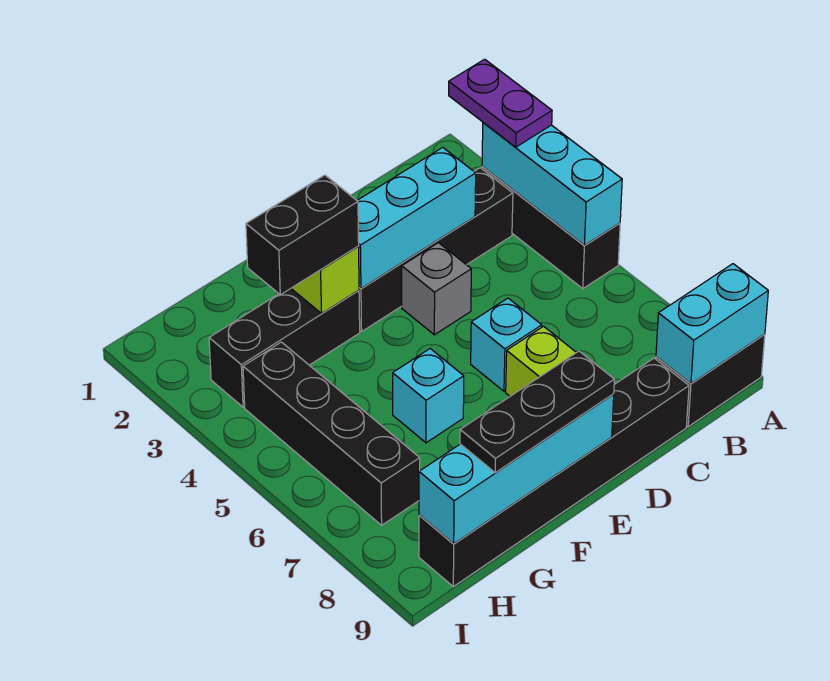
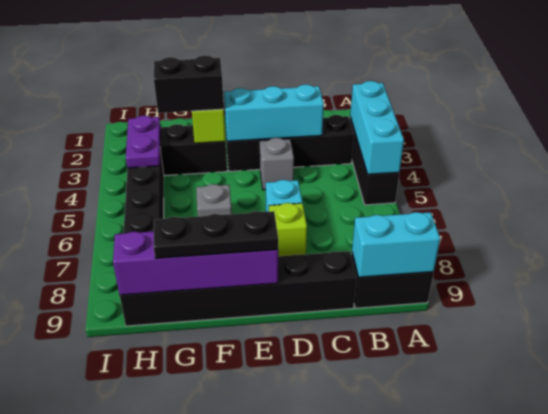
purple 1x2 plate [449,59,552,147] -> purple 1x2 plate moved to [126,116,160,168]
cyan 1x4 brick [419,394,614,544] -> purple 1x4 brick [113,231,278,295]
cyan 1x1 brick [393,349,464,443] -> grey 1x1 brick [196,184,232,216]

